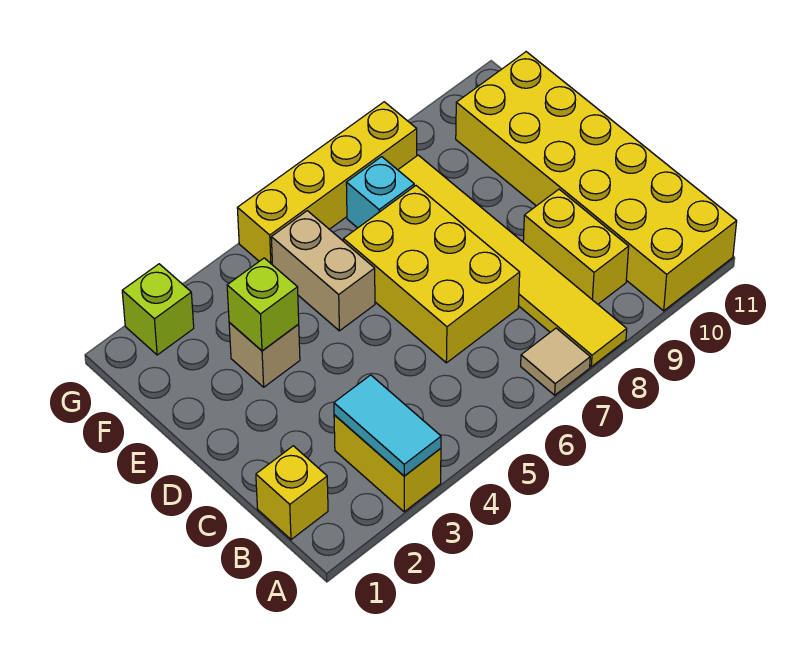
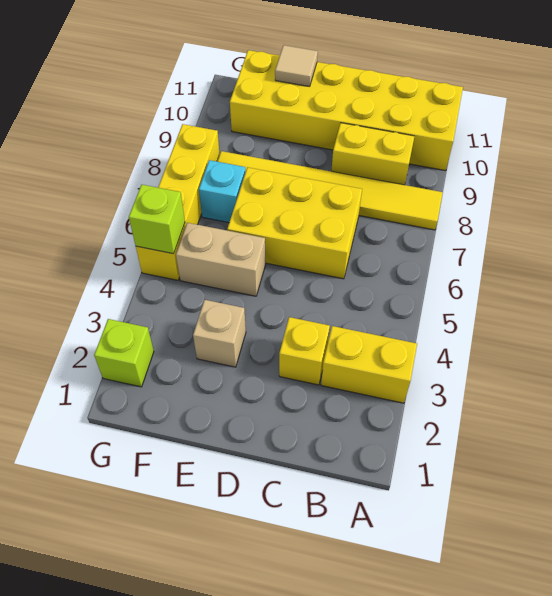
cyan 1x2 tile [334,375,441,476] -> none
tan 1x1 tile [521,328,590,395] -> tan 1x1 tile moved to [275,45,318,87]
yellow 1x1 brick [256,446,328,540] -> yellow 1x1 brick moved to [279,317,330,385]
lime 1x1 brick [227,258,299,351] -> lime 1x1 brick moved to [129,185,185,254]

